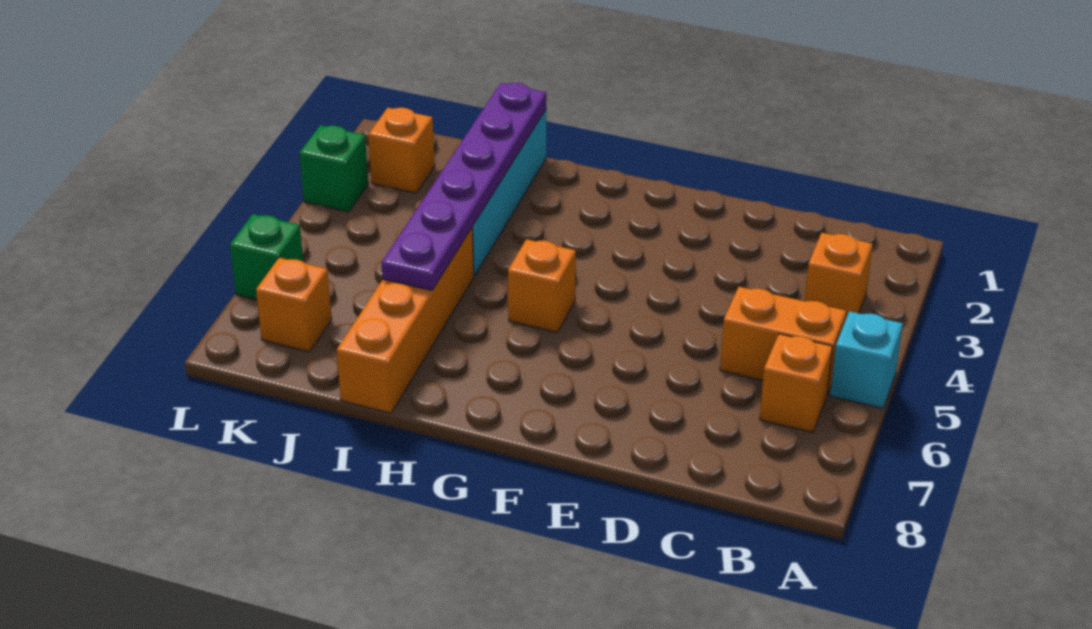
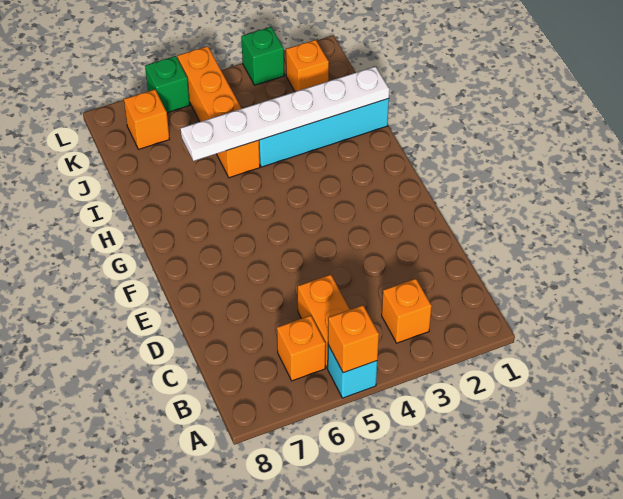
orange 1x1 brick [508,239,576,332] -> orange 1x1 brick moved to [328,305,379,373]
purple 1x6 plate [381,83,546,291] -> white 1x6 plate [181,67,389,161]
orange 1x4 brick [337,228,474,413] -> orange 1x4 brick turned to [178,46,260,178]

